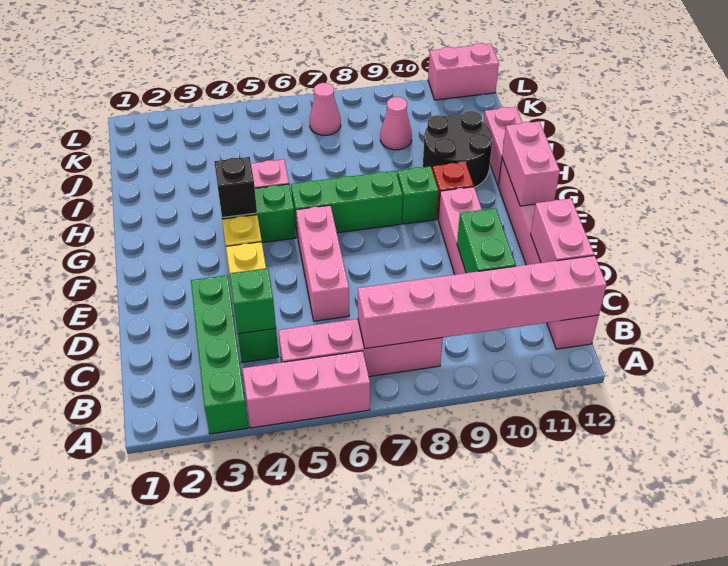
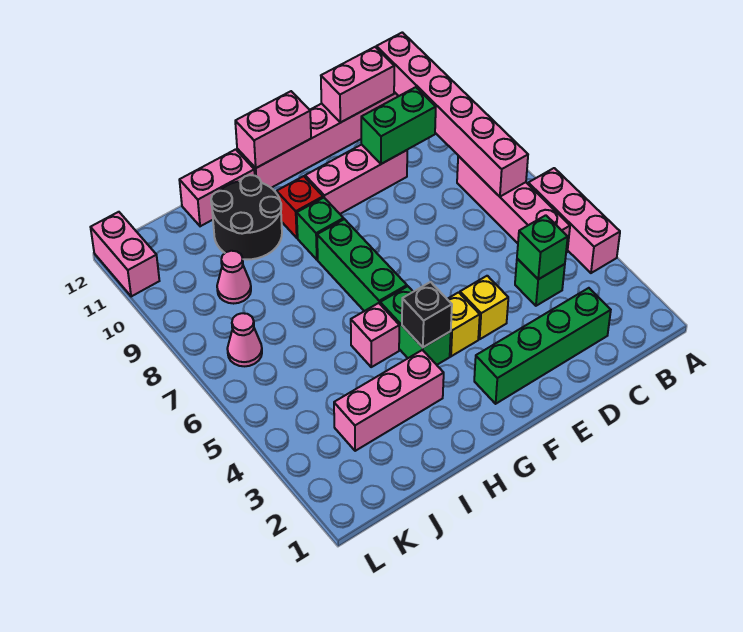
green 1x4 brick [191,275,249,434] -> green 1x4 brick moved to [474,288,611,404]
pink 1x3 brick [296,205,349,321] -> pink 1x3 brick moved to [334,350,444,451]

